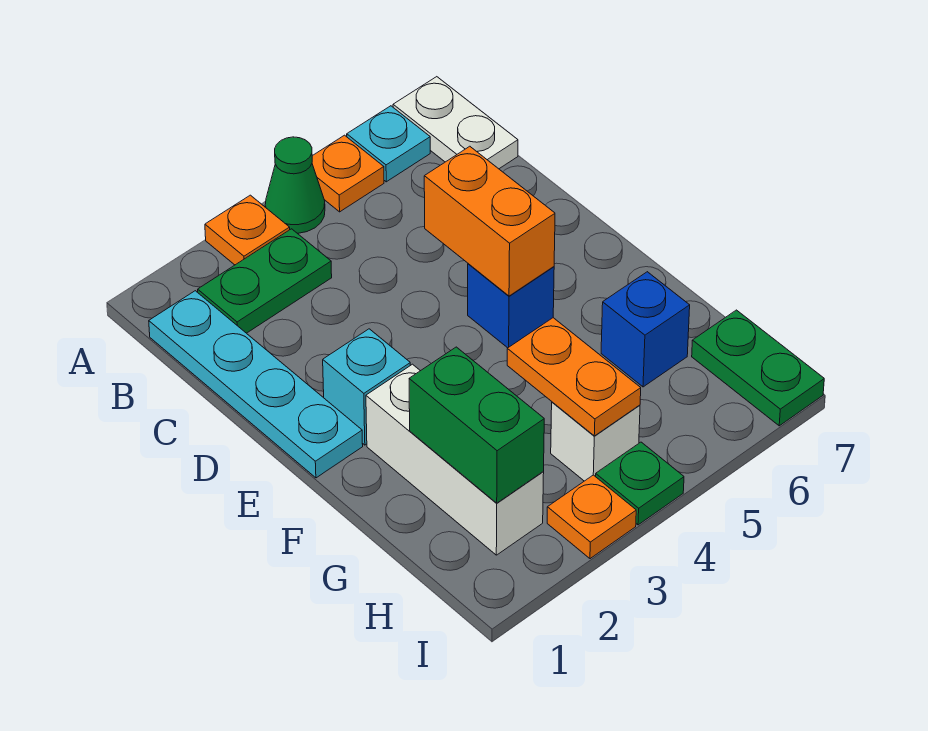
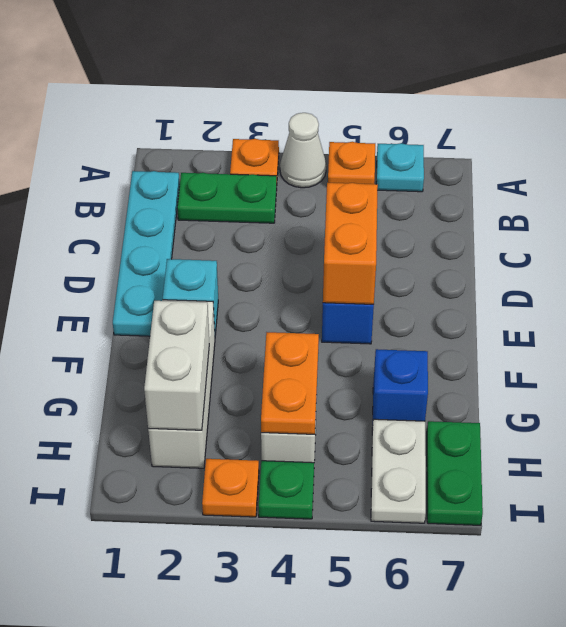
green 1x1 cone [265,137,325,233] -> white 1x1 cone [280,113,326,188]
white 1x2 plate [393,77,518,169] -> white 1x2 plate moved to [371,419,426,523]
green 1x2 brick [409,347,544,503] -> white 1x2 brick [144,301,209,430]

